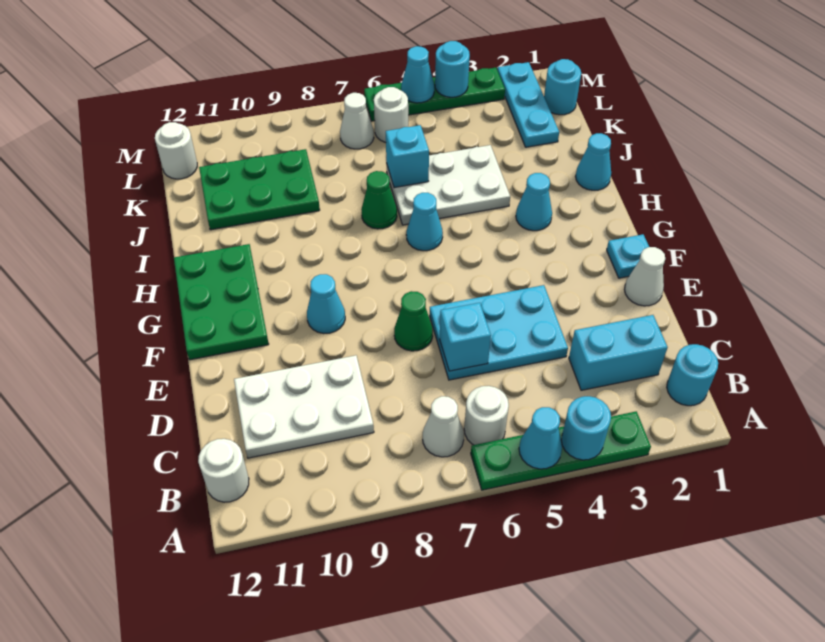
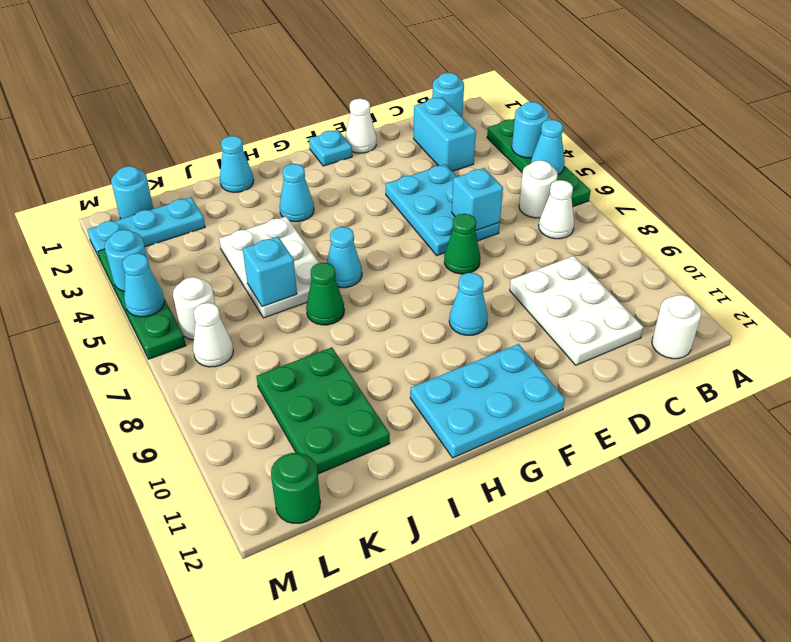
green 2x3 plate [174,244,269,360] -> cyan 2x3 plate [410,344,565,458]
white 1x1 round brick [155,122,197,179] -> green 1x1 round brick [271,453,320,523]

